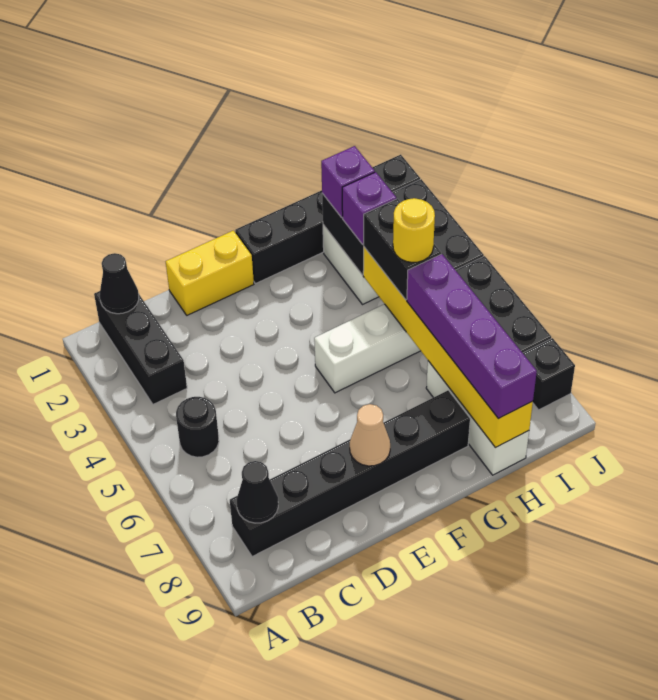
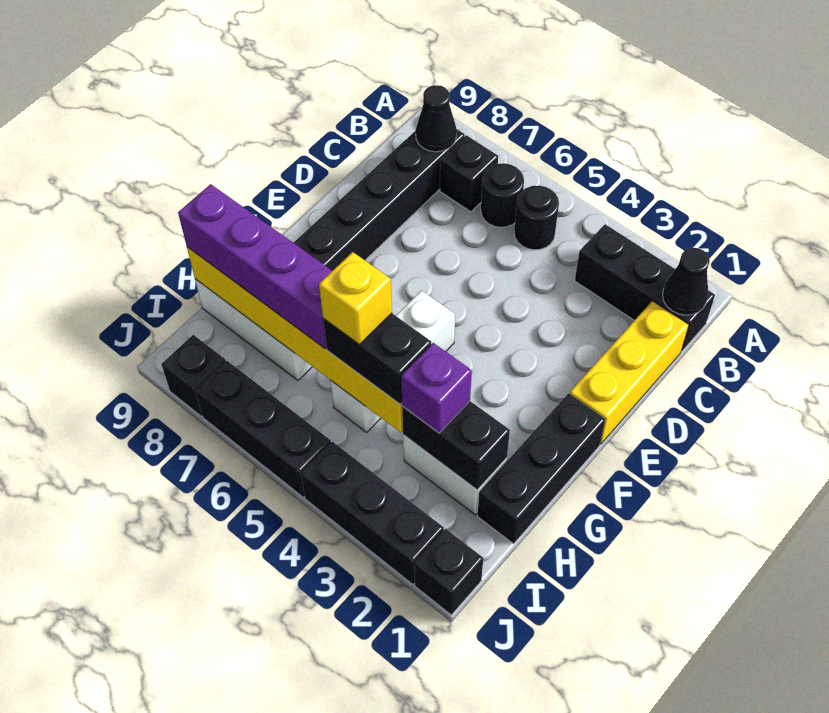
none -> black 1x1 round brick [481,163,524,227]
none -> black 1x1 brick [440,135,498,212]
yellow 1x2 brick [166,231,254,315] -> yellow 1x3 brick [570,301,689,444]
tan 1x1 cone [350,404,390,466] -> none
purple 1x1 brick [321,146,375,218] -> none
yellow 1x1 round brick [393,198,435,262] -> yellow 1x1 brick [319,252,392,345]

